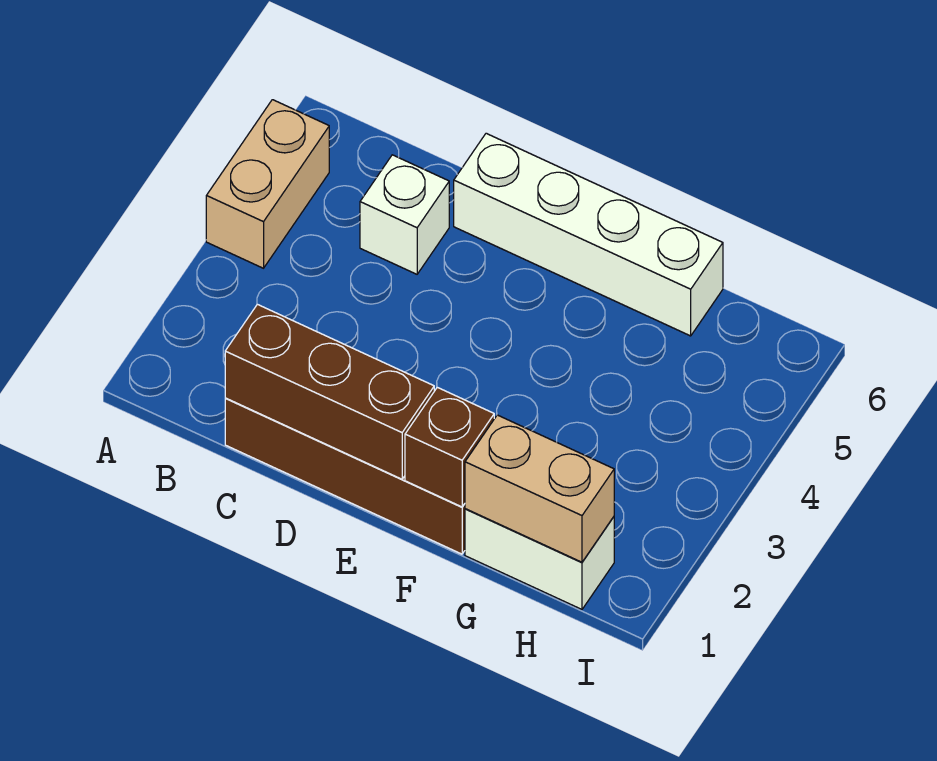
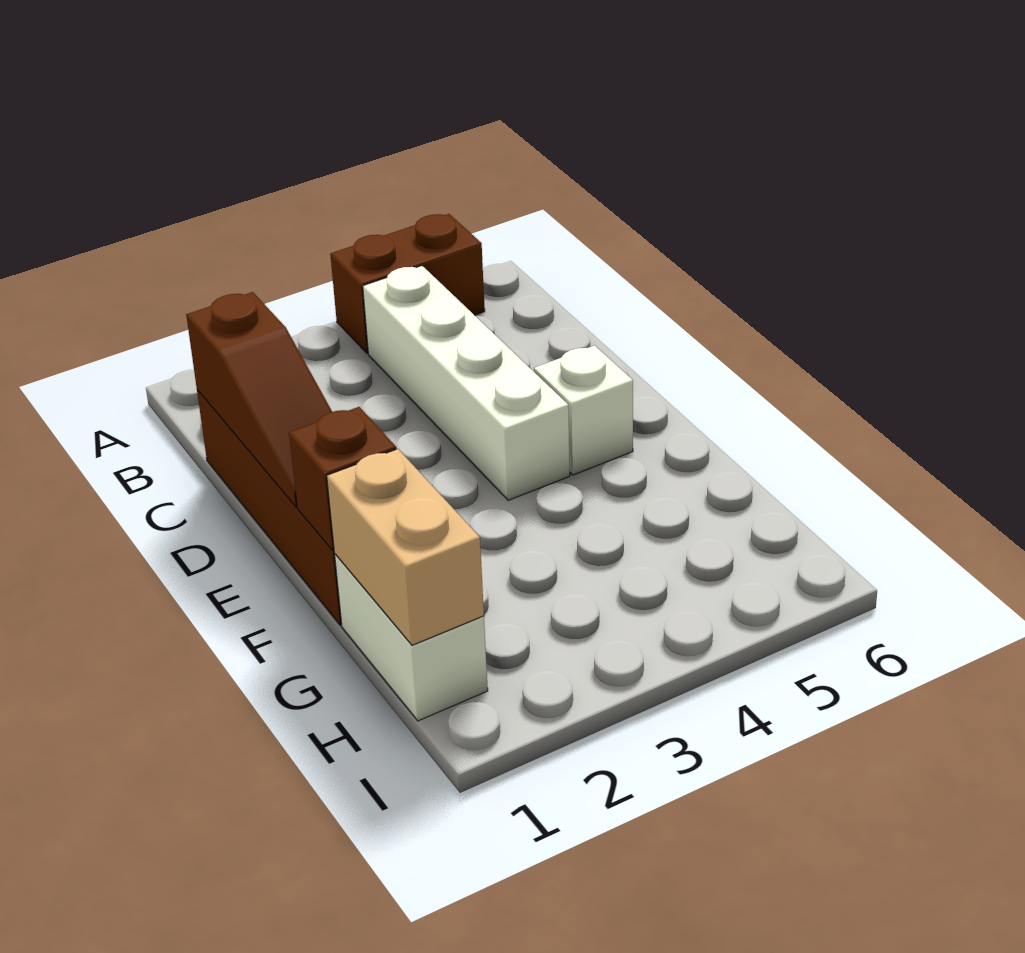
tan 1x2 brick [206,100,329,268] -> brown 1x2 brick [330,214,485,353]
brown 1x3 brick [225,304,434,479] -> brown 1x3 slope [186,292,332,507]
white 1x1 brick [360,155,449,274] -> white 1x1 brick moved to [534,345,633,475]
white 1x4 brick [454,133,723,336] -> white 1x4 brick moved to [363,266,570,500]

